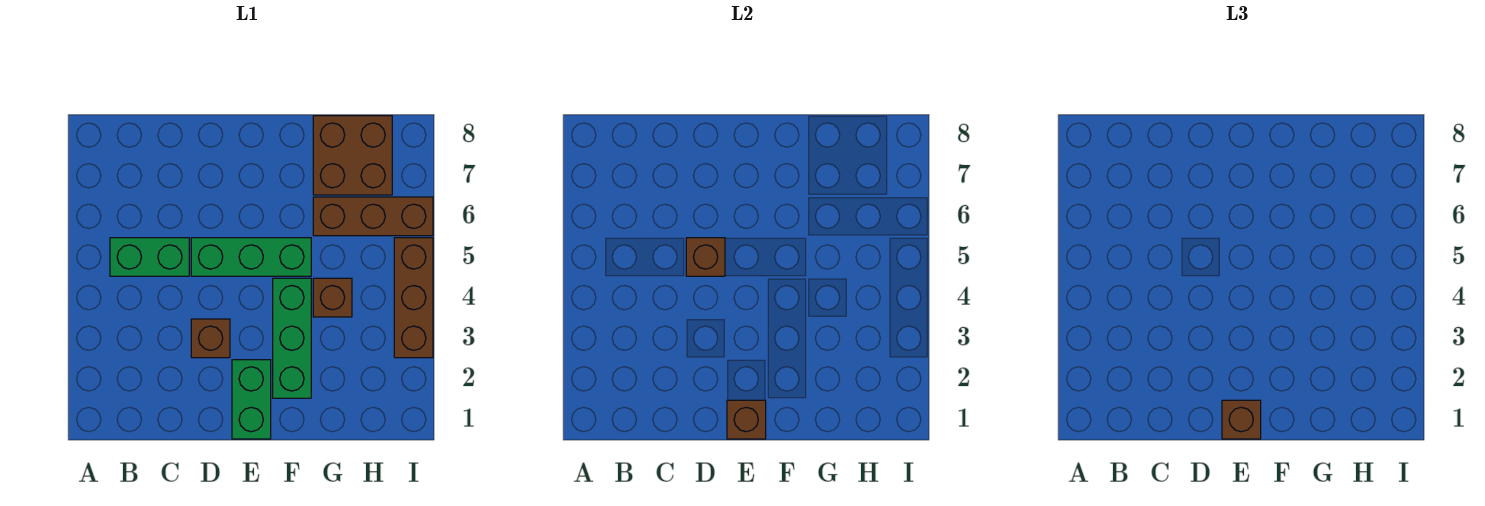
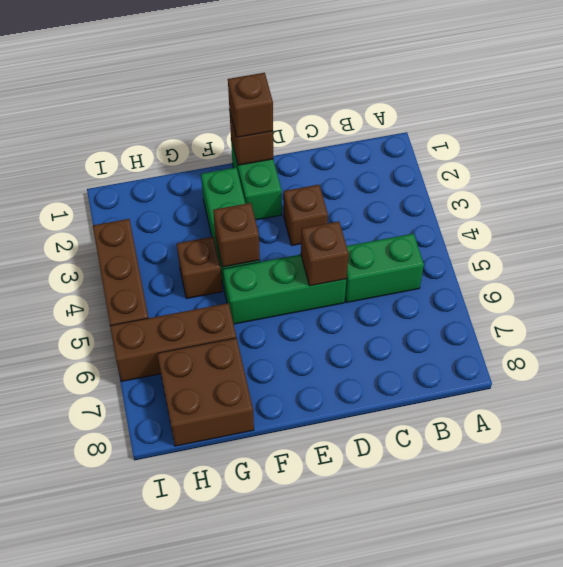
none -> brown 1x1 brick [213,203,260,267]

